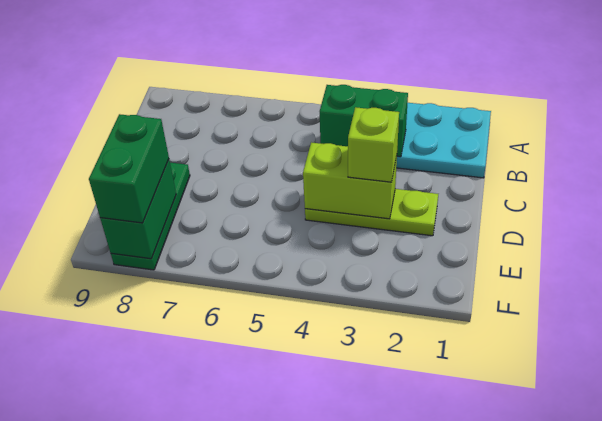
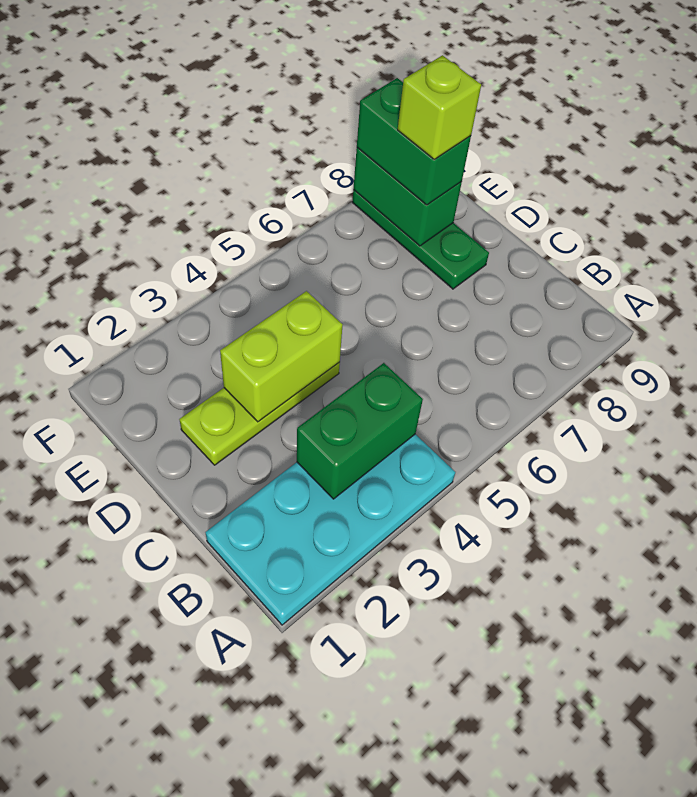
lime 1x1 brick [348,107,399,182] -> lime 1x1 brick moved to [398,55,481,160]

